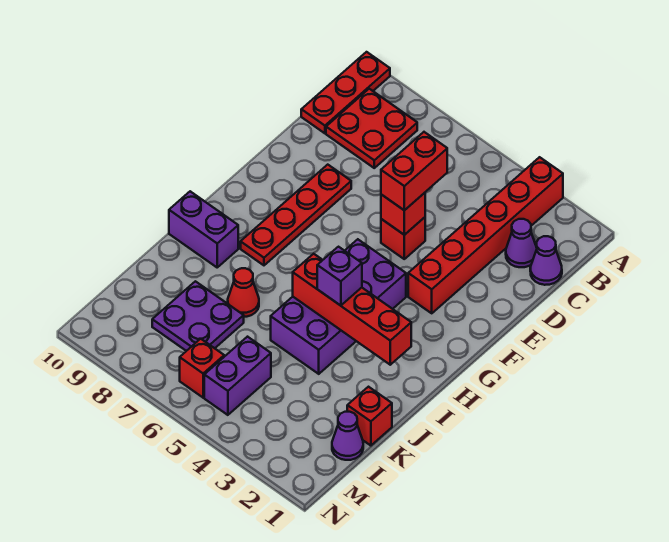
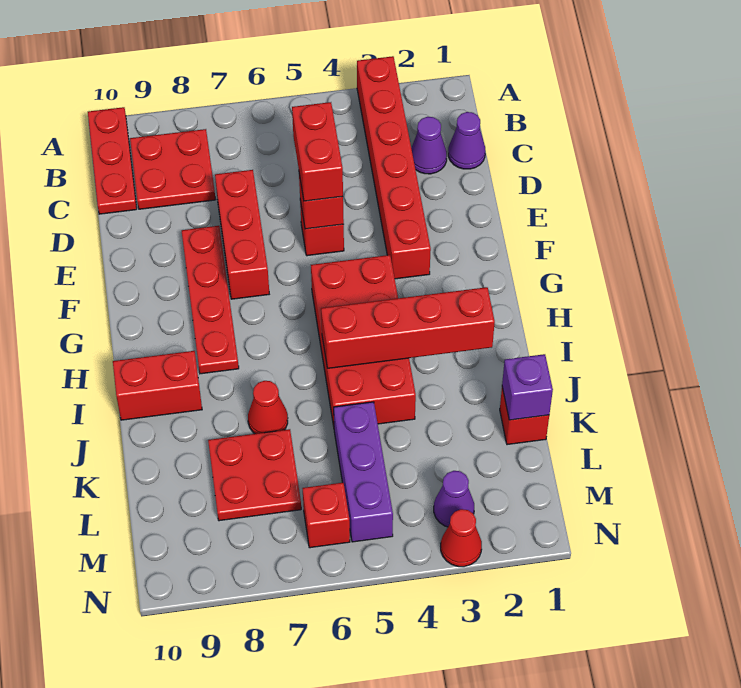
none -> red 1x3 brick [215,170,269,299]
purple 2x4 brick [271,239,406,374] -> red 2x4 brick [311,255,416,426]
purple 1x1 brick [317,247,362,306] -> purple 1x1 brick moved to [502,354,553,420]
purple 1x2 brick [169,191,238,267] -> red 1x2 brick [113,351,202,420]
purple 2x2 plate [152,281,244,351] -> red 2x2 plate [208,429,301,521]
purple 1x1 cone [332,412,363,460] -> purple 1x1 cone moved to [434,471,474,527]
purple 1x2 brick [204,337,271,415] -> purple 1x3 brick [334,402,393,542]
none -> red 1x1 cone [441,509,482,567]

